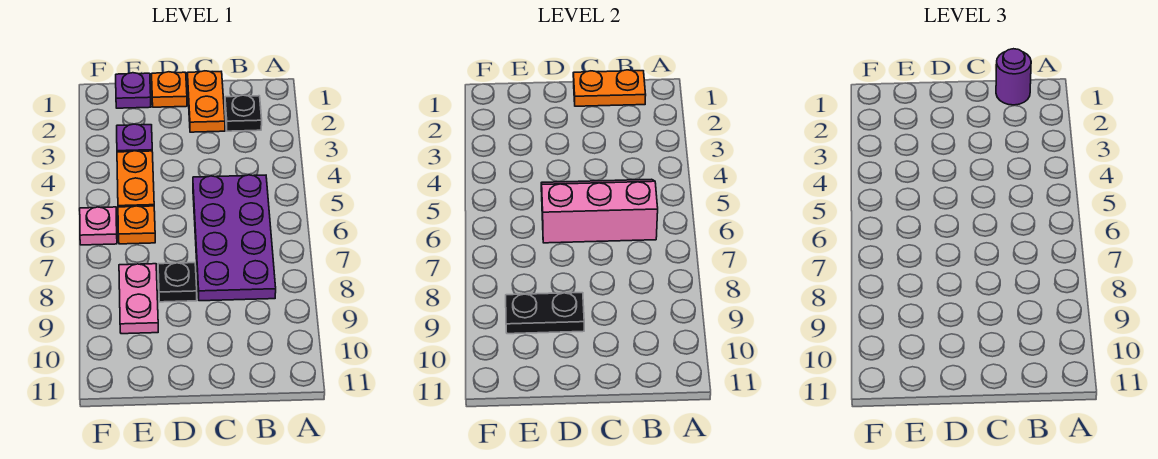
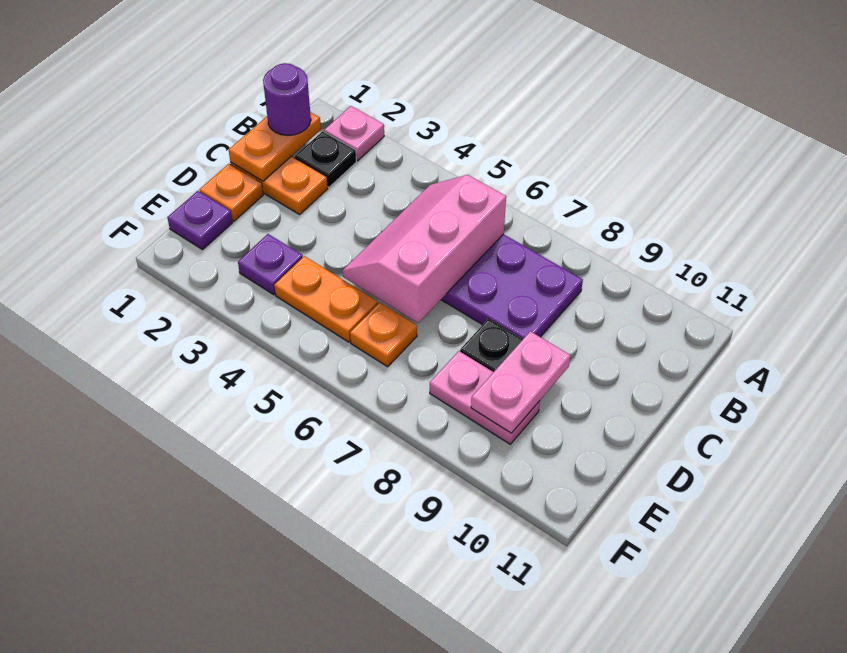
black 1x2 plate [506,293,584,334] -> pink 1x2 plate [471,331,570,433]
pink 1x1 plate [80,207,117,245] -> pink 1x1 plate moved to [324,106,384,161]

